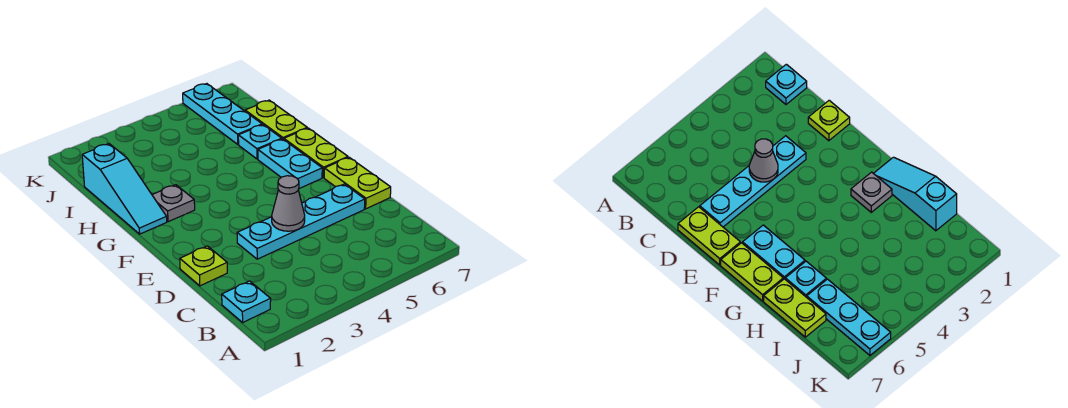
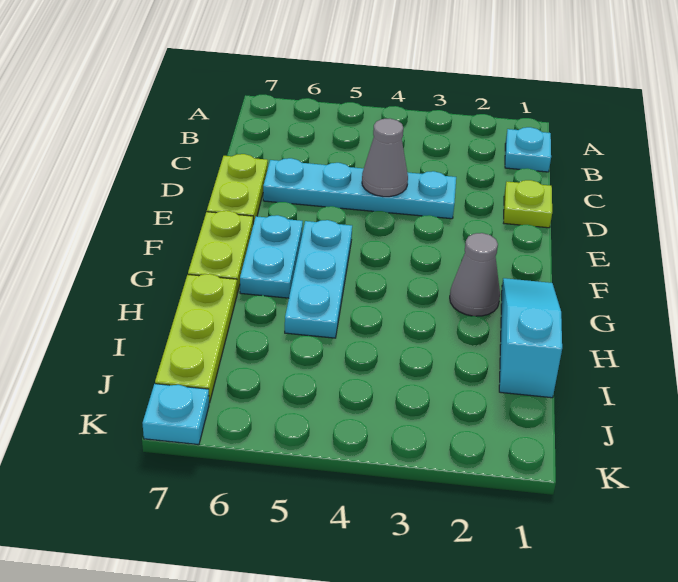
grey 1x1 plate [152,185,195,222] -> grey 1x1 cone [450,233,500,316]
cyan 1x1 plate [238,125,282,159] -> cyan 1x1 plate moved to [142,384,209,445]
lime 1x2 plate [245,100,307,140] -> lime 1x3 plate [155,274,237,403]
cyan 1x3 plate [183,84,262,144] -> cyan 1x3 plate moved to [285,220,352,338]

